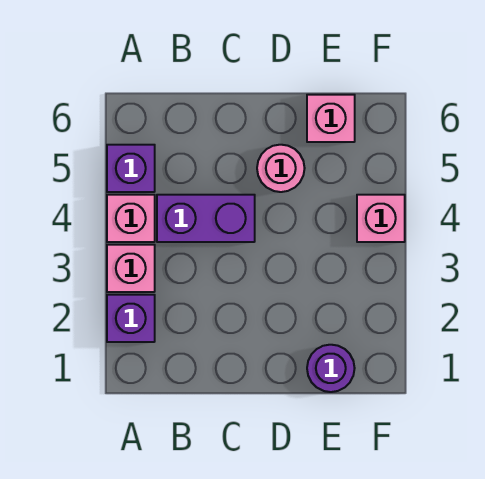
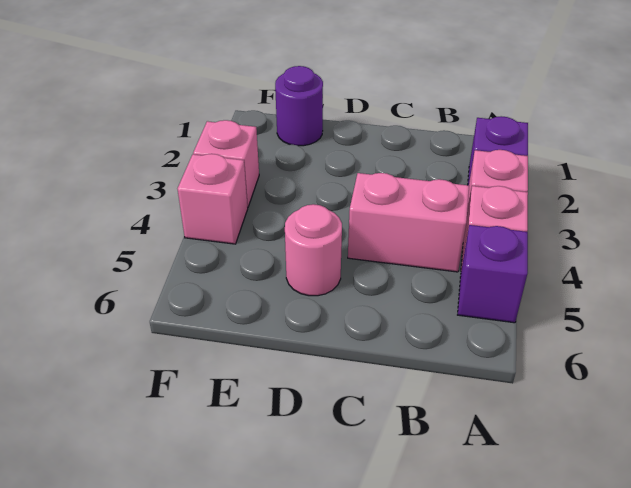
purple 1x2 brick [157,195,255,242] -> pink 1x2 brick [348,173,469,272]
pink 1x1 brick [307,95,355,142] -> pink 1x1 brick moved to [193,120,259,207]

